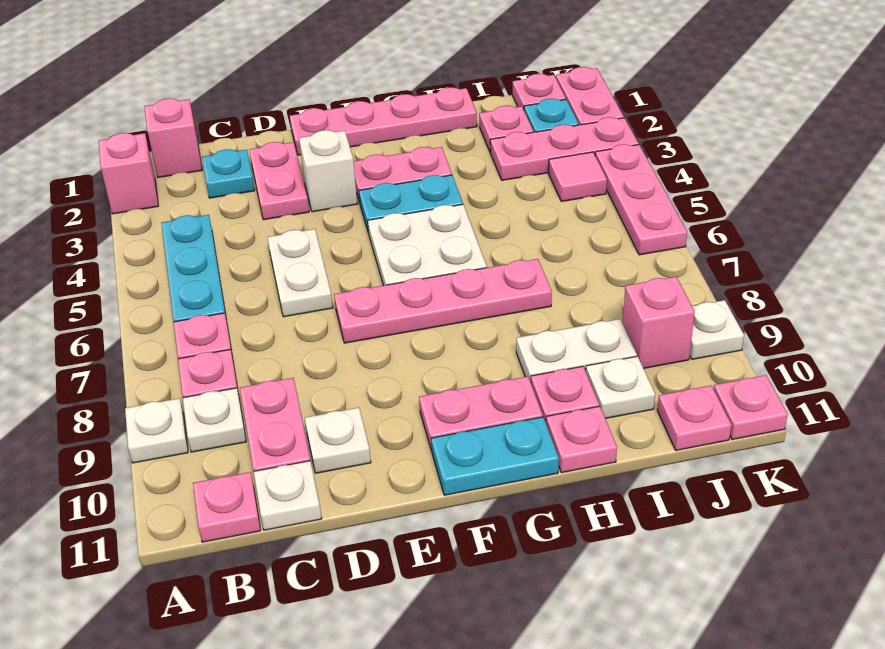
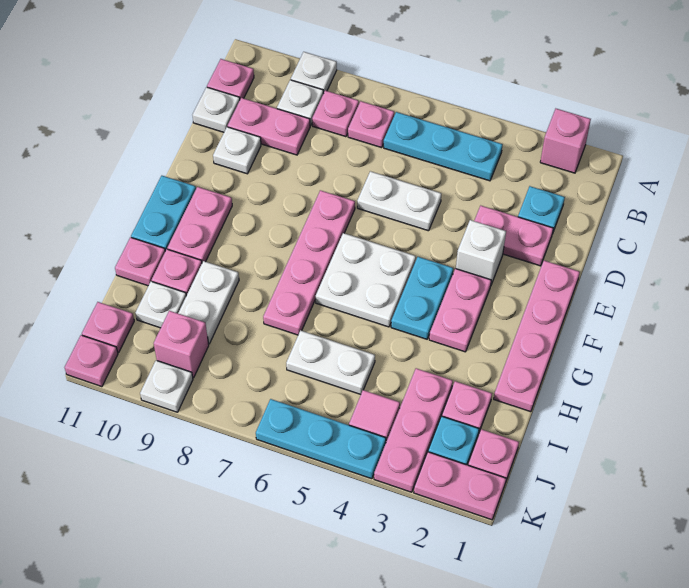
pink 1x1 brick [144,98,202,177] -> none
none -> white 1x2 plate [286,330,375,394]
pink 1x3 plate [595,144,687,255] -> cyan 1x3 plate [256,399,386,479]

